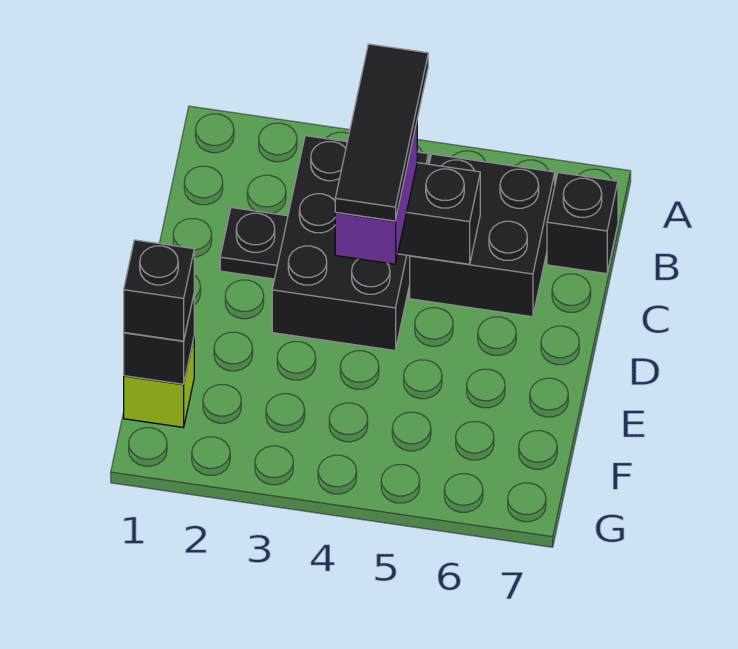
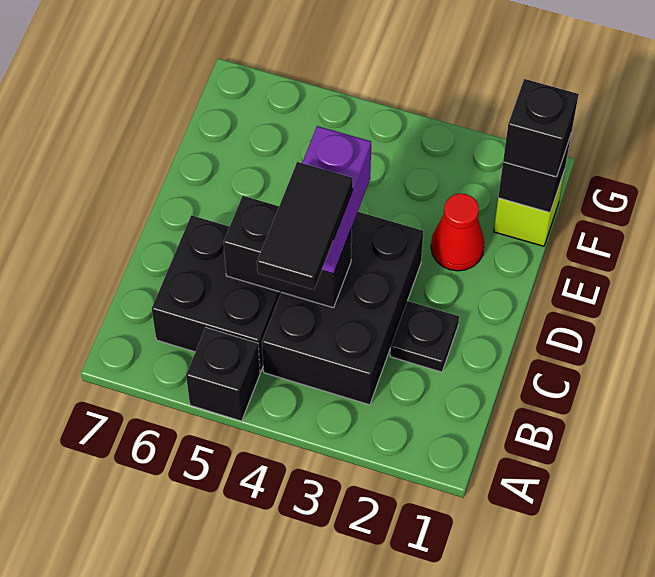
black 1x3 tile [335,44,428,221] -> black 1x2 tile [257,162,353,290]
black 1x1 brick [547,173,618,274] -> black 1x1 brick moved to [186,328,260,421]
none -> red 1x1 cone [431,193,484,271]

